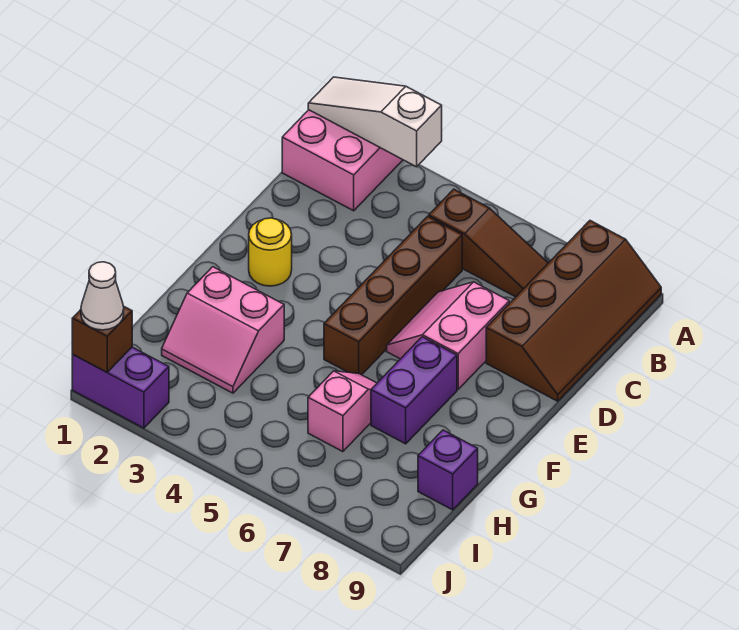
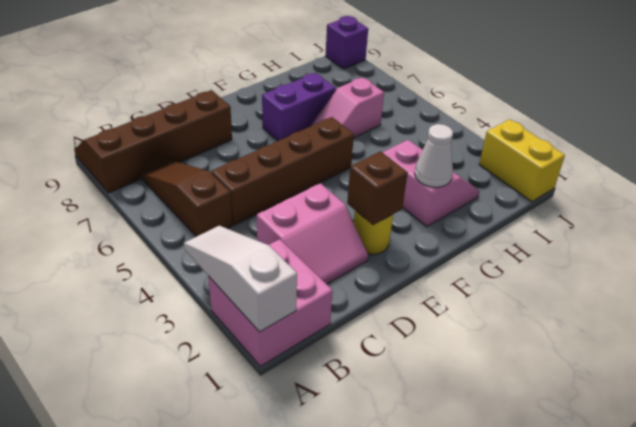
white 1x3 slope [308,77,442,167] -> white 1x3 slope turned to [184,226,297,332]
pink 2x2 slope [387,282,509,389] -> pink 2x2 slope moved to [257,183,368,284]
purple 1x1 brick [418,430,478,510] -> purple 1x1 brick moved to [326,16,368,69]
purple 1x2 brick [72,347,169,428] -> yellow 1x2 brick [479,119,565,202]
brown 1x1 brick [72,307,132,372] -> brown 1x1 brick moved to [347,151,408,225]
white 1x1 cone [81,262,124,330] -> white 1x1 cone moved to [415,124,453,187]

